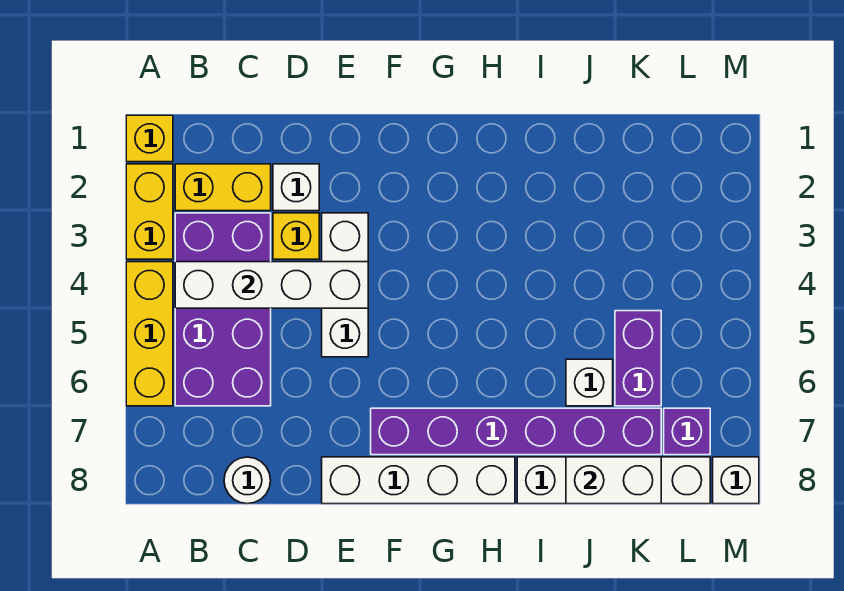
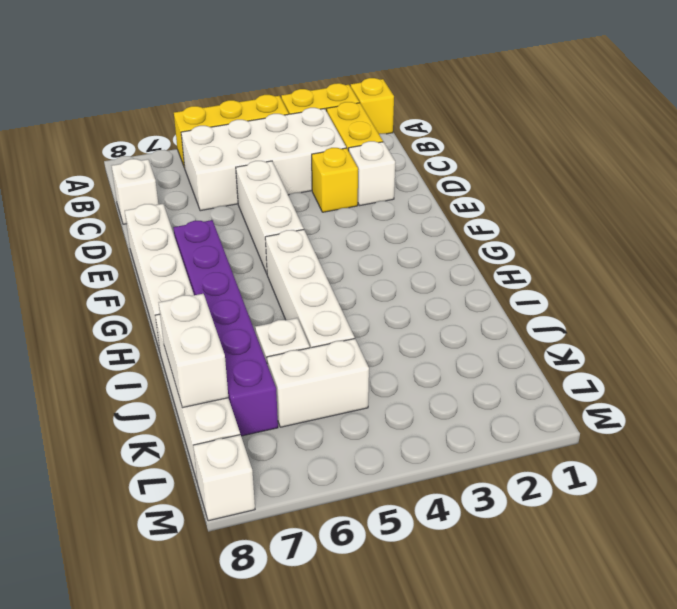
purple 2x4 brick [175,213,271,406] -> white 2x4 brick [181,108,346,211]
white 1x4 brick [175,262,368,308] -> white 1x4 brick moved to [265,230,355,348]
white 1x1 round brick [224,457,271,504] -> white 1x1 brick [112,159,158,224]
white 1x3 brick [322,213,368,357] -> white 1x3 brick turned to [236,161,304,273]
purple 1x2 brick [615,311,661,406] -> white 1x2 brick [267,339,369,427]
purple 1x1 brick [664,408,710,455] -> none

